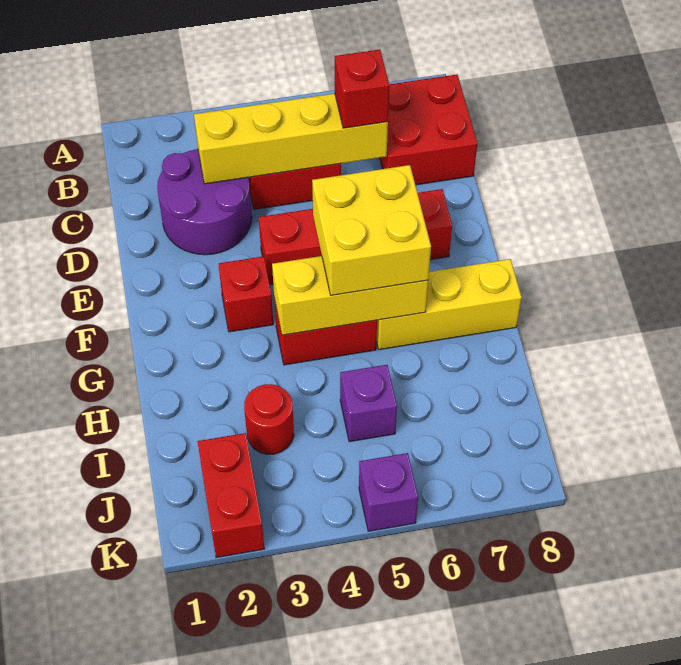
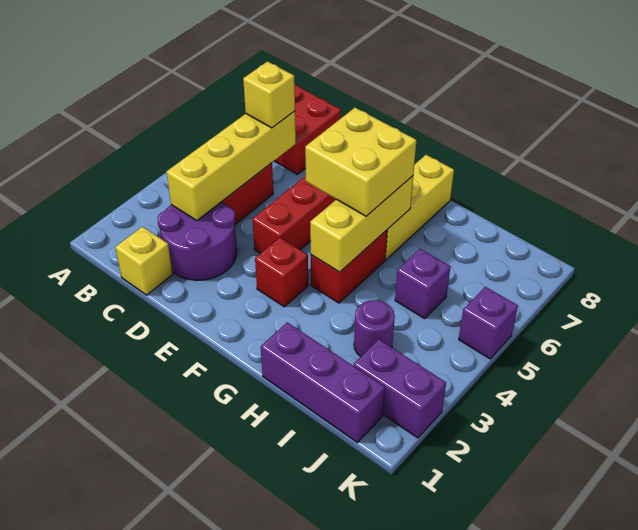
none -> yellow 1x1 brick [115,227,173,295]
red 1x1 brick [335,50,389,128] -> yellow 1x1 brick [243,61,295,128]
none -> purple 1x3 brick [261,322,385,442]
red 1x1 round brick [244,384,294,454] -> purple 1x1 round brick [354,300,395,357]
red 1x2 brick [197,433,264,557] -> purple 1x2 brick [354,340,446,438]

